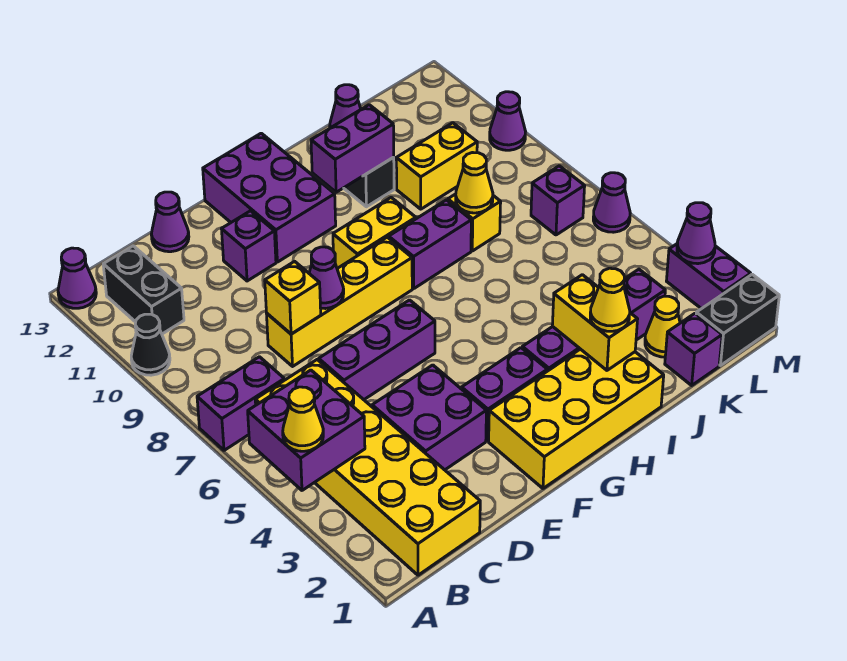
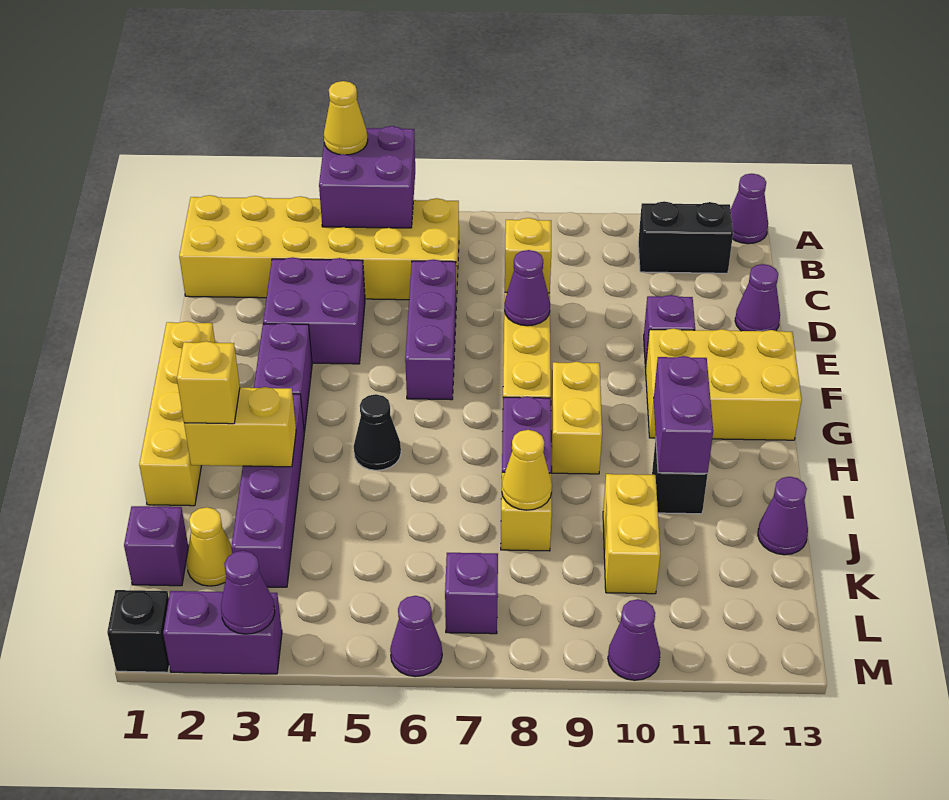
purple 1x2 brick [197,357,284,450] -> none
black 1x1 cone [131,314,170,375] -> black 1x1 cone moved to [354,394,401,470]
yellow 2x4 brick [489,349,664,488] -> yellow 1x4 brick [139,321,215,506]
purple 2x3 brick [203,133,336,262] -> yellow 2x3 brick [645,328,802,440]
yellow 1x1 cone [590,268,630,331] -> yellow 1x1 brick [177,341,240,424]
black 1x2 brick [696,274,779,365] -> black 1x1 brick [107,590,169,672]

